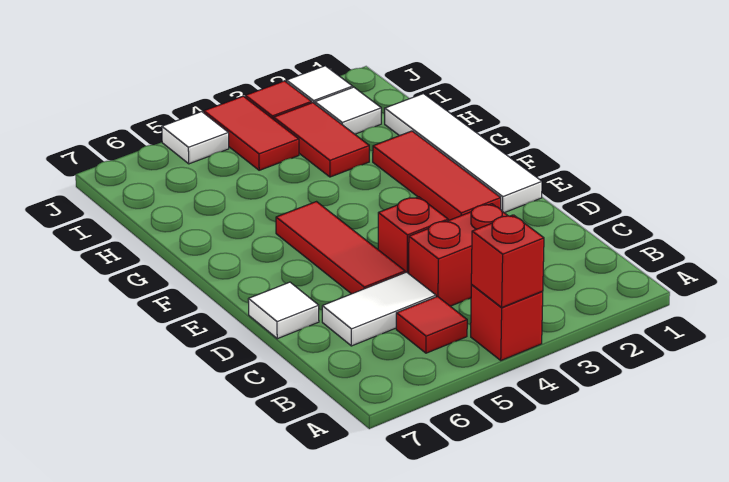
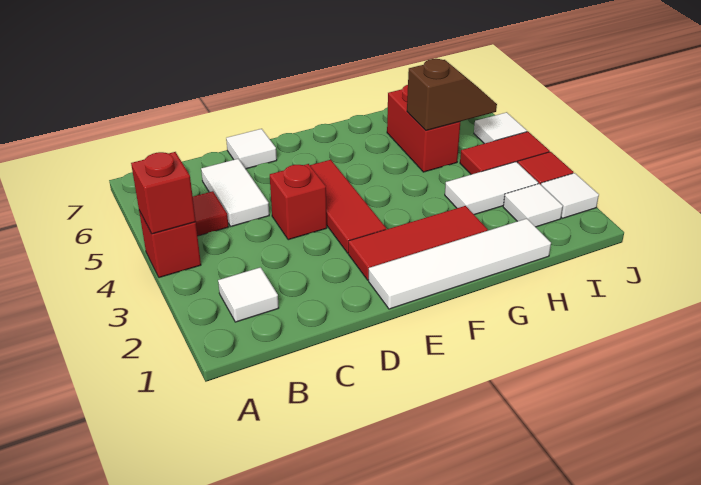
none -> white 1x1 tile [218,267,279,322]
red 1x2 brick [409,204,508,306] -> red 1x2 brick moved to [387,85,460,172]
red 1x3 tile [276,202,405,294] -> red 1x3 tile turned to [310,160,386,253]
red 1x2 tile [274,103,369,177] -> white 1x2 tile [445,162,538,215]
none -> brown 1x2 slope [407,59,497,131]

